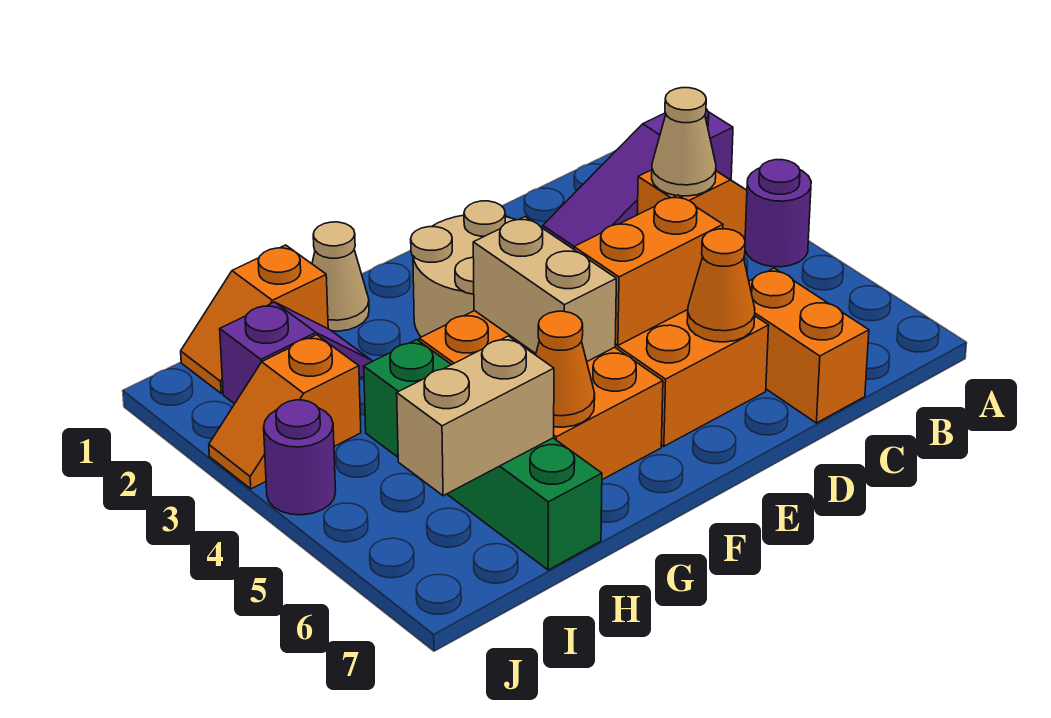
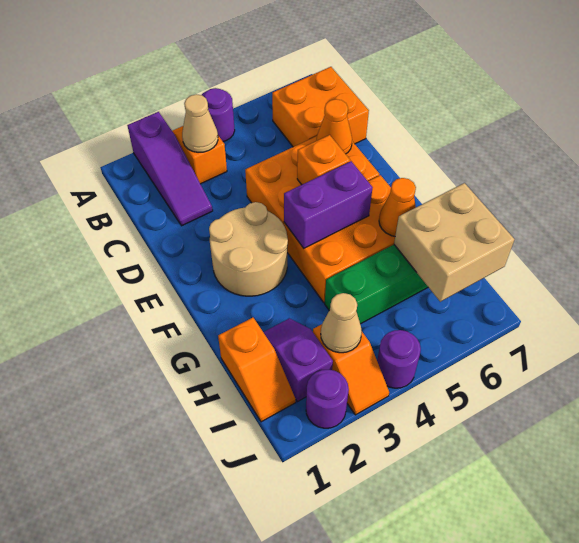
orange 1x2 brick [749,268,869,423] -> orange 2x2 brick [272,67,369,147]
orange 1x2 brick [574,195,723,345] -> orange 1x1 brick [297,135,350,185]
tan 1x2 brick [473,217,616,361] -> purple 1x2 brick [284,161,373,248]
tan 1x1 cone [312,222,369,331] -> tan 1x1 cone moved to [321,293,362,353]
tan 1x2 brick [397,336,554,496] -> tan 2x2 brick [394,183,514,302]
none -> purple 1x1 round brick [306,370,349,428]

